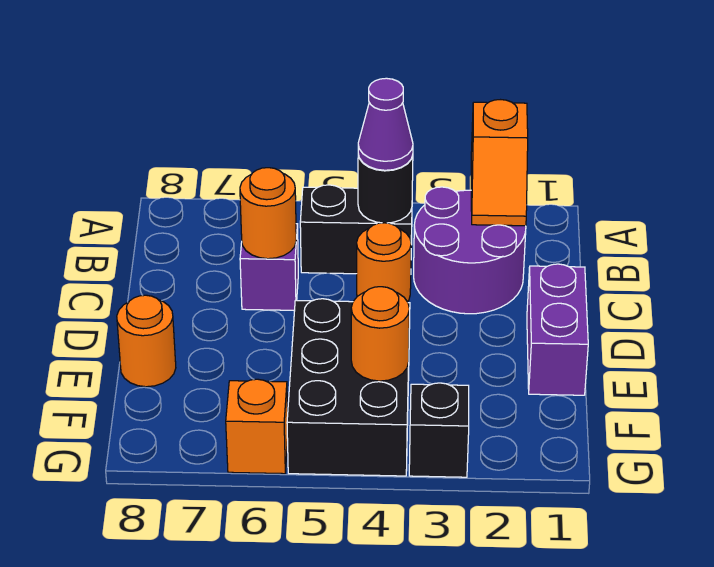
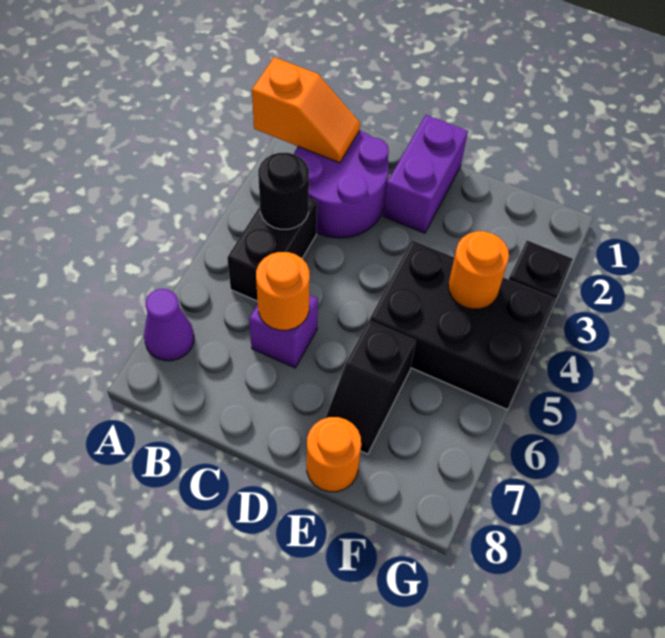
purple 1x1 cone [358,78,413,170] -> purple 1x1 cone moved to [144,289,194,361]
orange 1x1 round brick [357,223,411,302] -> none
purple 1x2 brick [527,264,588,395] -> purple 1x2 brick turned to [383,115,468,233]
none -> black 1x2 slope [326,321,416,454]
orange 1x1 brick [226,379,288,474] -> none

